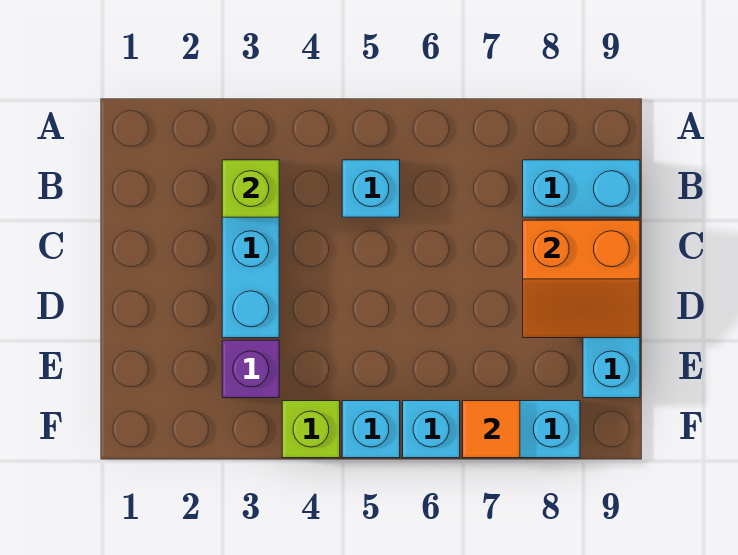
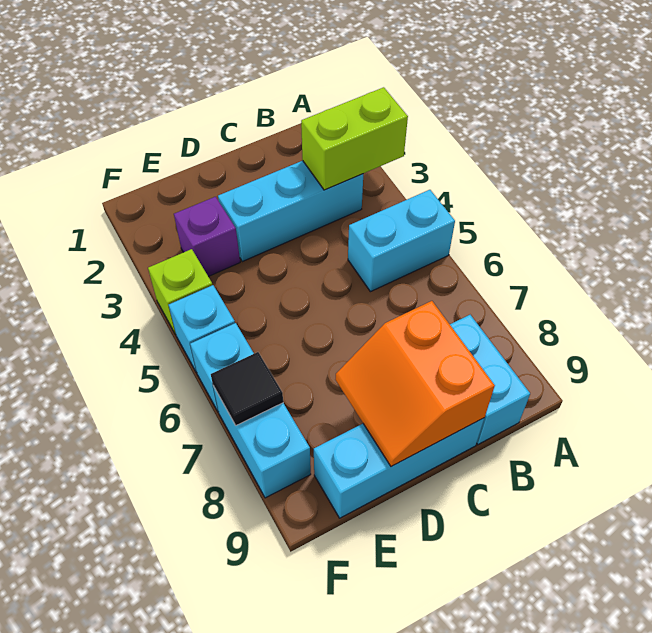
lime 1x1 brick [222,160,279,217] -> lime 1x2 brick [301,87,408,190]
cyan 1x1 brick [342,160,400,217] -> cyan 1x2 brick [348,190,455,292]
orange 1x1 tile [463,401,520,458] -> black 1x1 tile [211,352,283,425]

